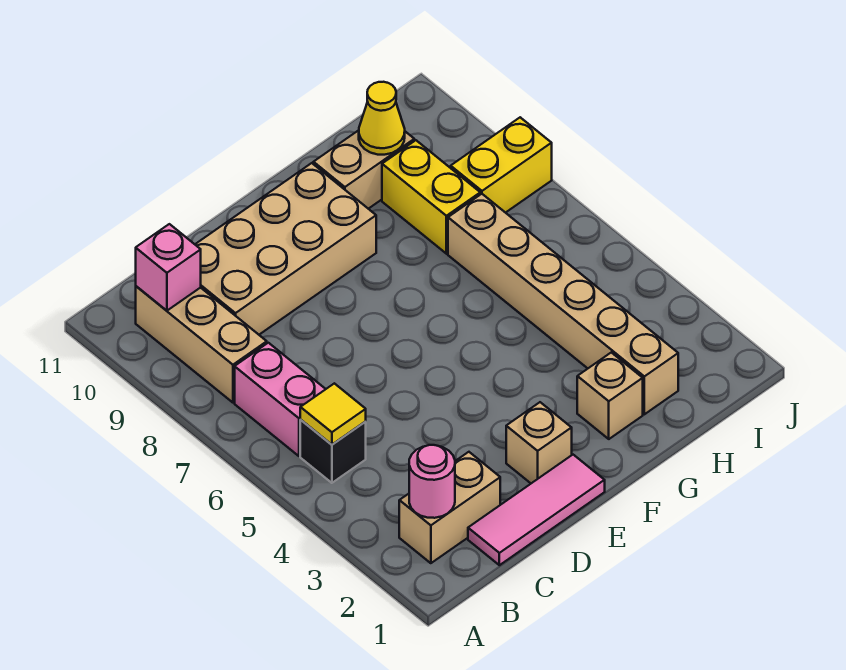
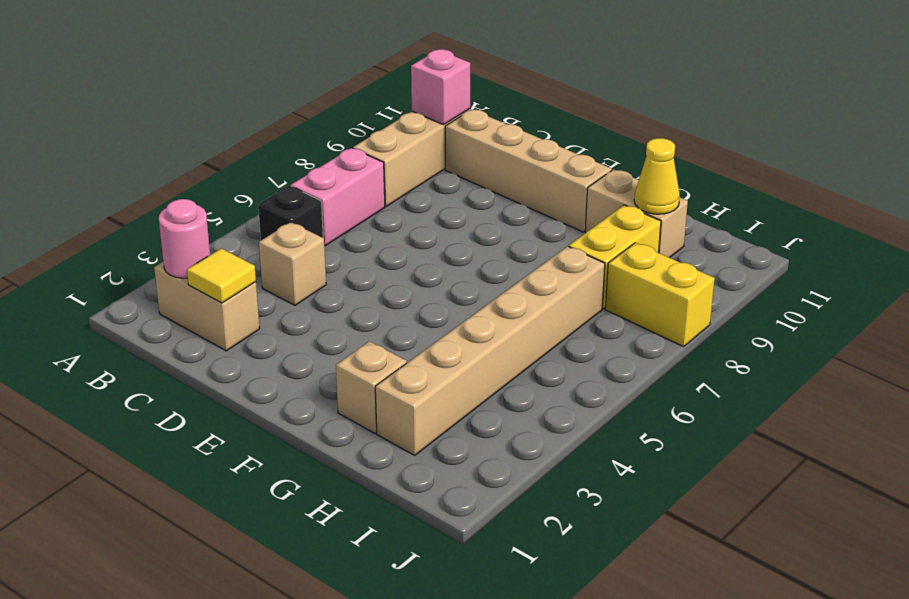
yellow 1x1 tile [300,383,366,445] -> yellow 1x1 tile moved to [187,248,256,303]
pink 1x3 tile [468,455,605,565] -> none
tan 2x4 brick [195,163,376,335] -> tan 1x4 brick [445,110,612,232]
tan 1x1 brick [506,402,572,483] -> tan 1x1 brick moved to [259,222,326,305]

